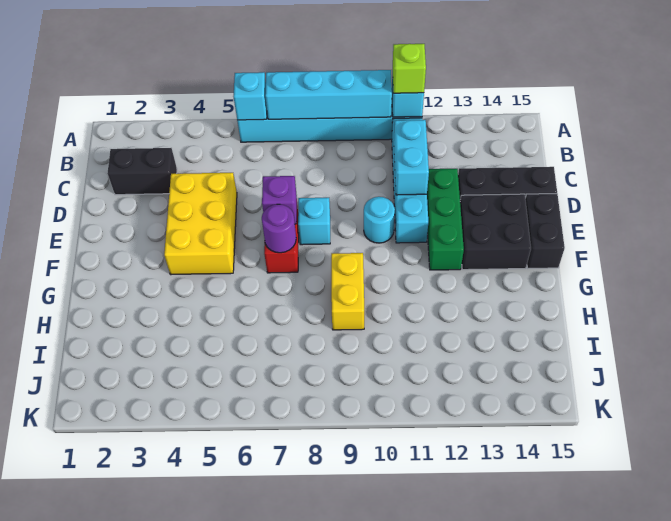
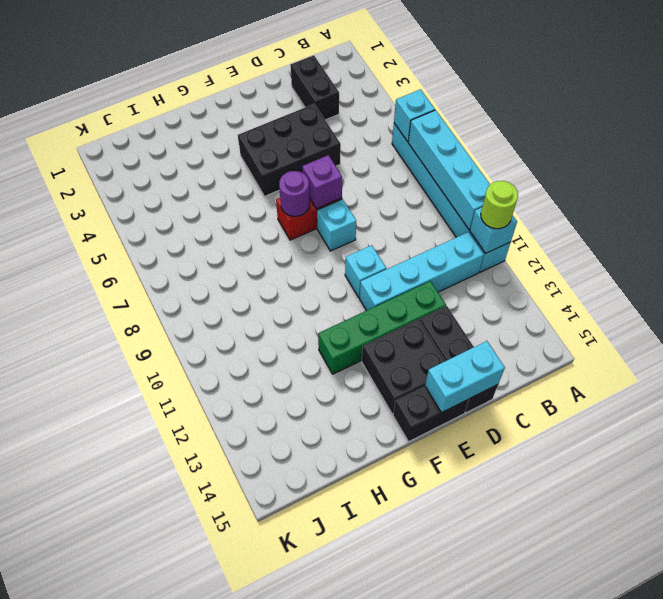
lime 1x1 brick [392,44,426,93] -> lime 1x1 round brick [481,181,518,229]
cyan 1x2 brick [394,120,429,195] -> cyan 1x2 brick moved to [425,341,505,413]
yellow 2x3 brick [164,173,237,275] -> black 2x3 brick [238,104,341,196]
green 1x3 brick [427,169,464,270] -> green 1x4 brick [318,281,446,374]
cyan 1x1 round brick [364,197,395,243] -> cyan 1x1 brick [345,245,386,298]
yellow 1x2 brick [331,253,364,330] -> none

